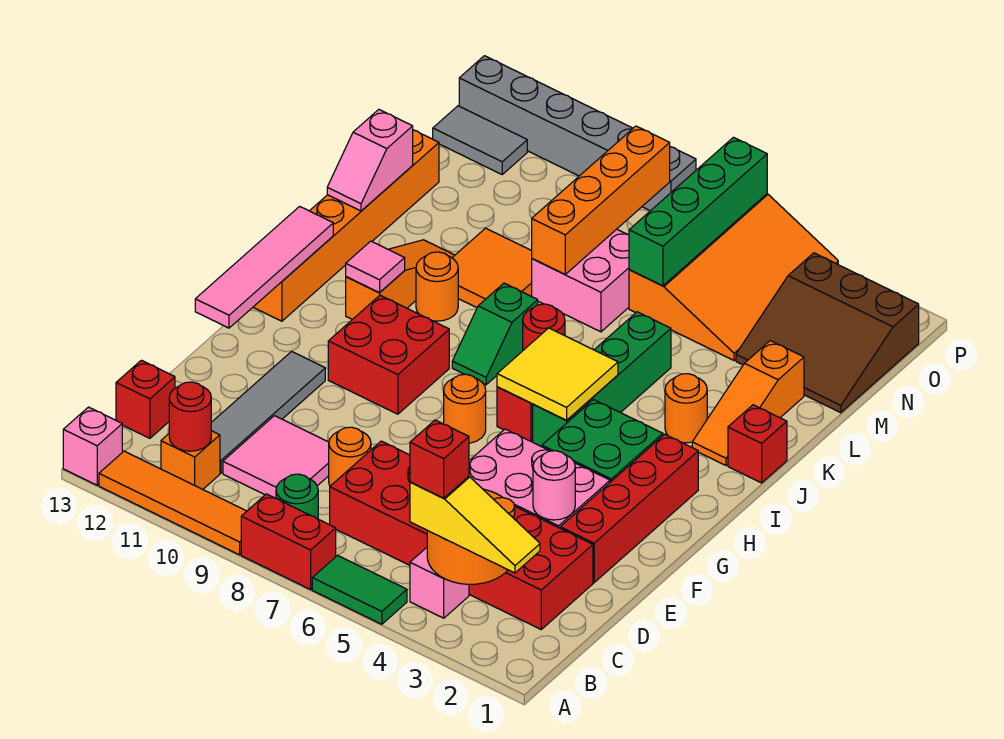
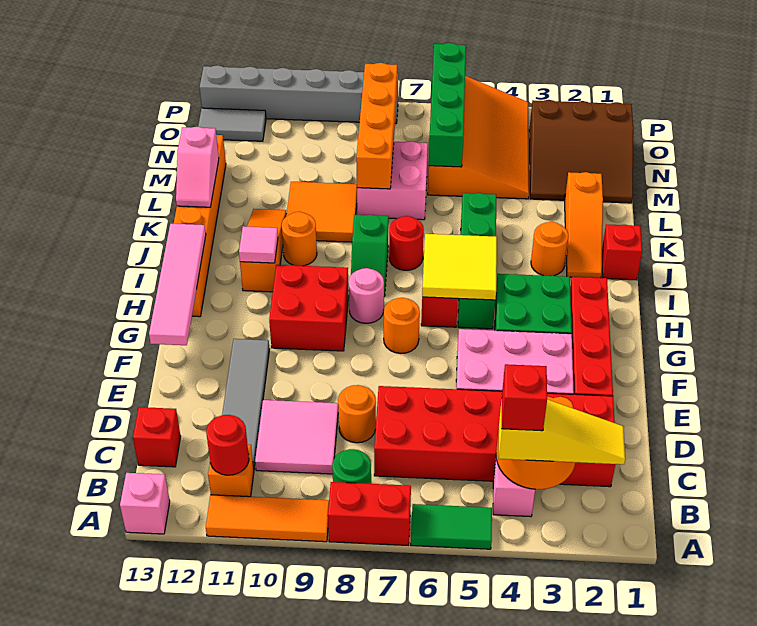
orange 1x4 tile [99,451,247,555] -> orange 1x3 tile [206,495,329,542]
pink 1x1 round brick [533,451,575,520] -> pink 1x1 round brick moved to [349,268,384,323]

